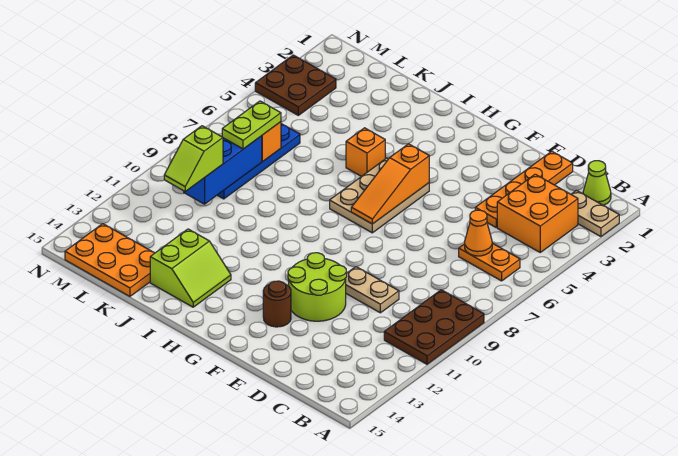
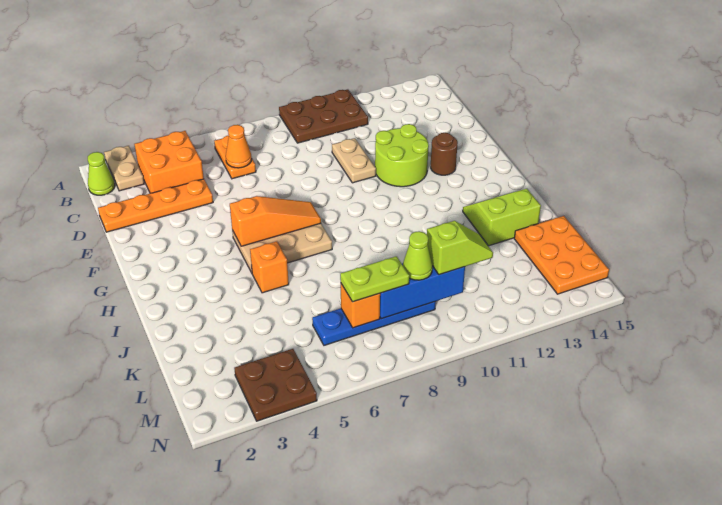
none -> lime 1x1 cone [403,231,432,280]

